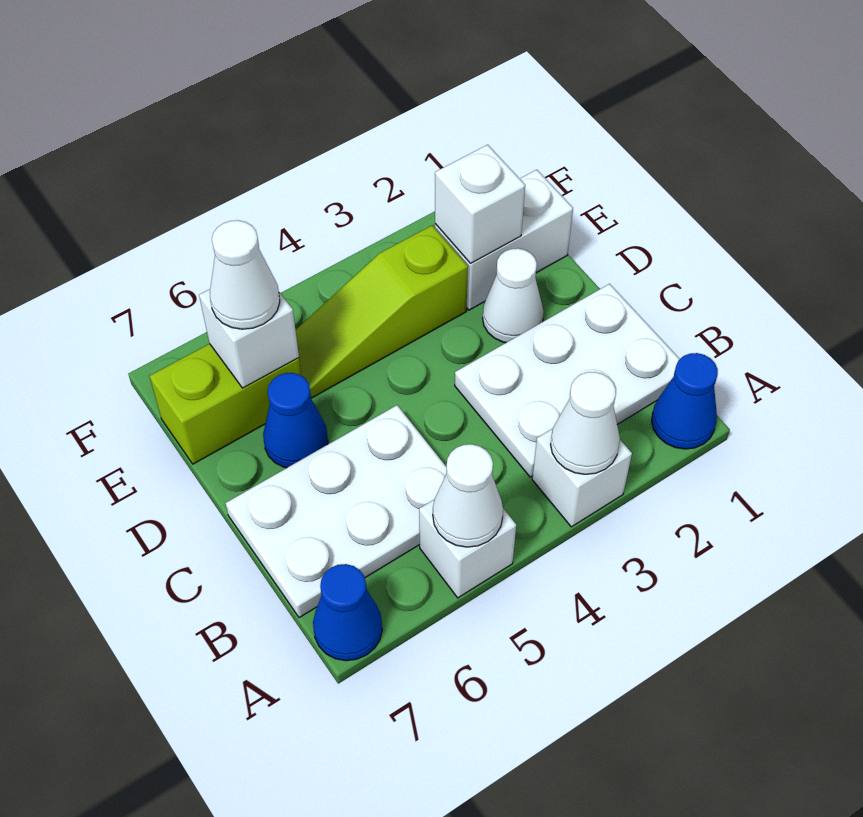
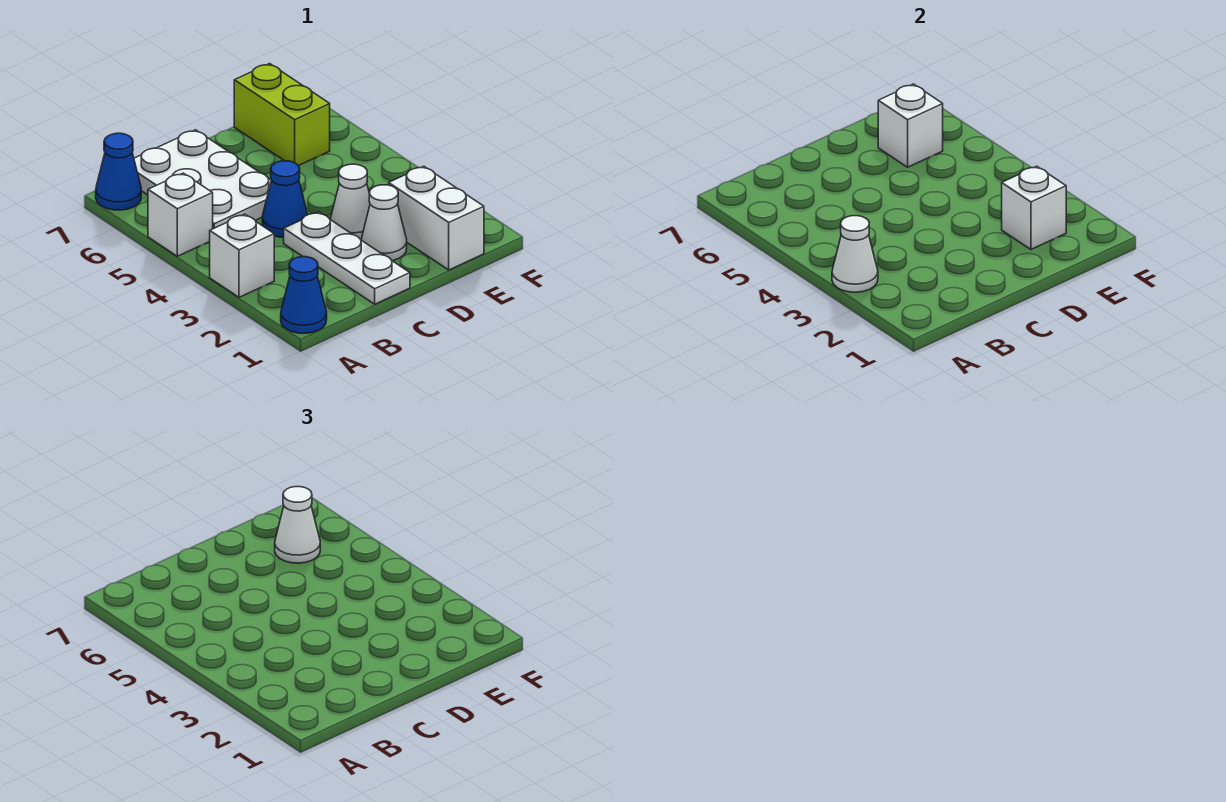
white 1x1 cone [433,444,503,547] -> white 1x1 cone moved to [330,164,370,239]
white 2x3 plate [455,284,680,477] -> white 1x3 plate [284,212,410,304]
blue 1x1 cone [263,373,328,468] -> blue 1x1 cone moved to [262,161,308,237]
lime 1x3 slope [296,225,468,398] -> none

